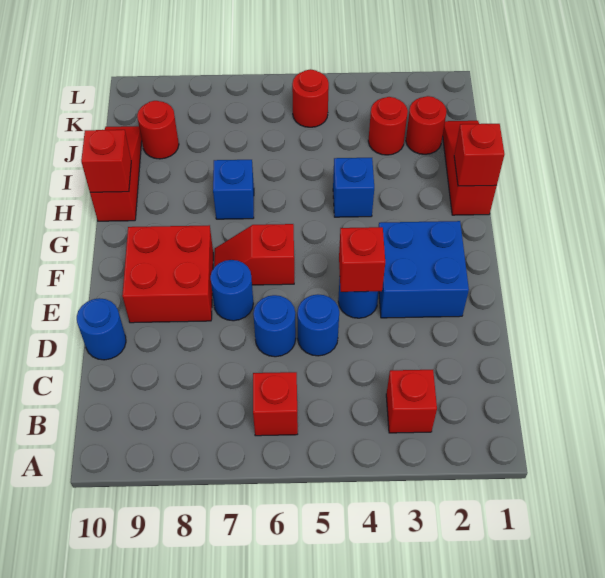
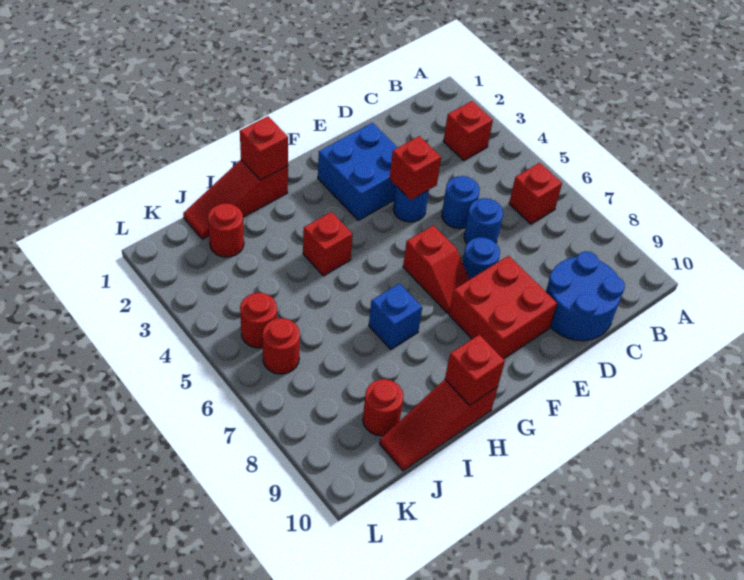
blue 1x1 round brick [77,298,126,360] -> blue 2x2 round brick [546,251,625,341]
blue 1x1 brick [333,158,374,217] -> red 1x1 brick [303,212,352,276]
red 1x1 round brick [368,97,408,155] -> red 1x1 round brick moved to [262,318,300,374]

